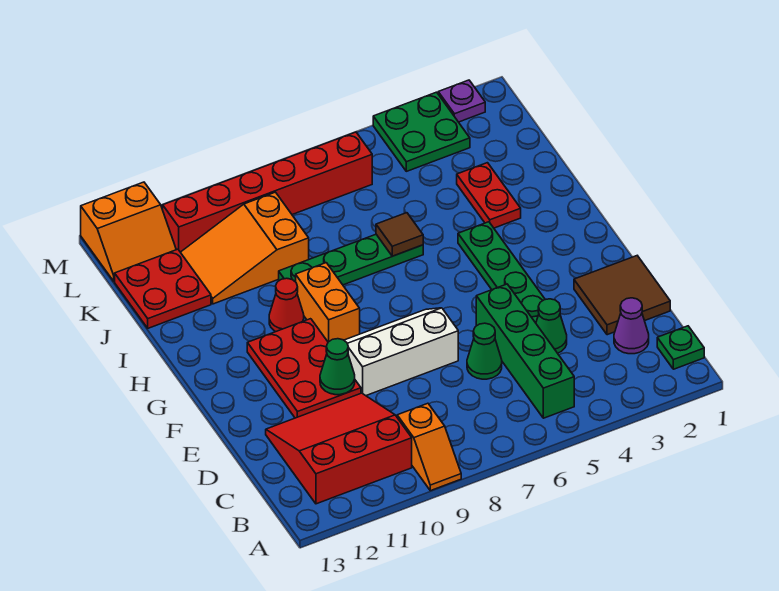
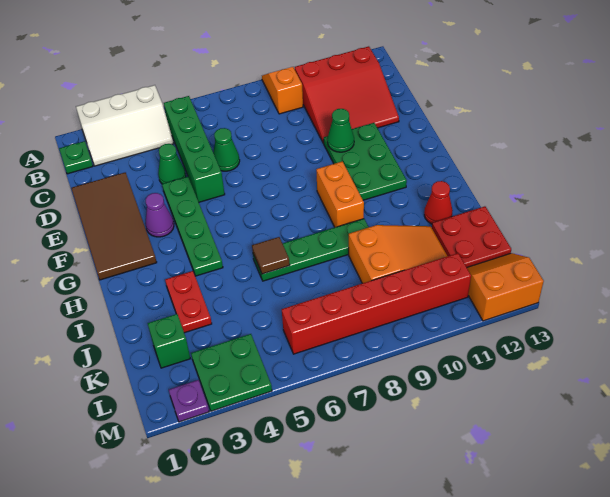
purple 1x1 cone [614,298,649,354] -> purple 1x1 cone moved to [145,193,174,237]
brown 2x2 tile [574,256,670,335] -> brown 2x4 tile [71,172,157,280]
white 2x3 slope [344,308,458,396] -> white 2x3 slope moved to [76,85,174,166]
red 2x3 plate [247,319,361,418] -> green 2x3 plate [323,123,407,200]
red 1x1 cone [269,278,304,332] -> red 1x1 cone moved to [424,181,453,224]
none -> green 1x1 brick [148,314,190,368]

